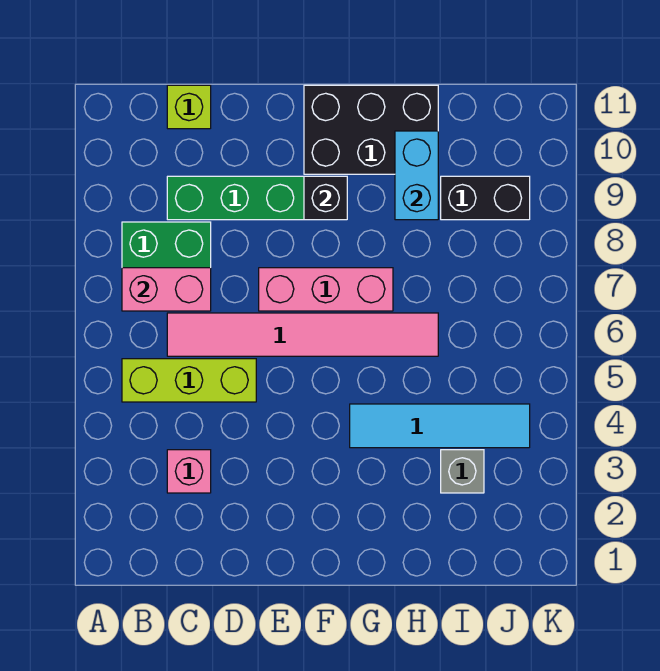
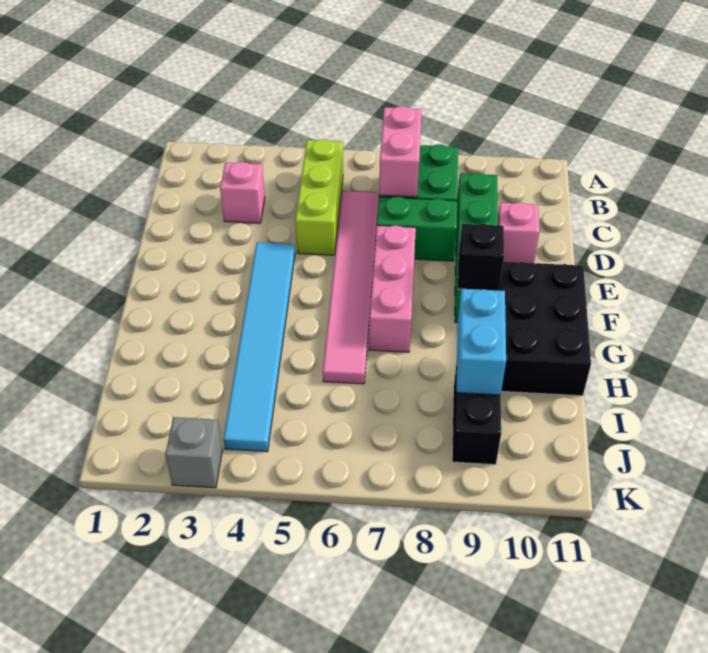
lime 1x1 brick [167,85,211,129] -> none
none -> green 1x2 brick [377,197,457,261]
none -> pink 1x1 brick [498,202,539,263]
cyan 1x4 tile [350,404,530,448] -> cyan 1x6 tile [223,242,295,452]
cyan 1x2 brick [395,131,438,220] -> cyan 1x2 brick turned to [457,289,506,395]
grey 1x1 brick [441,450,484,493] -> grey 1x1 brick moved to [165,417,222,488]

